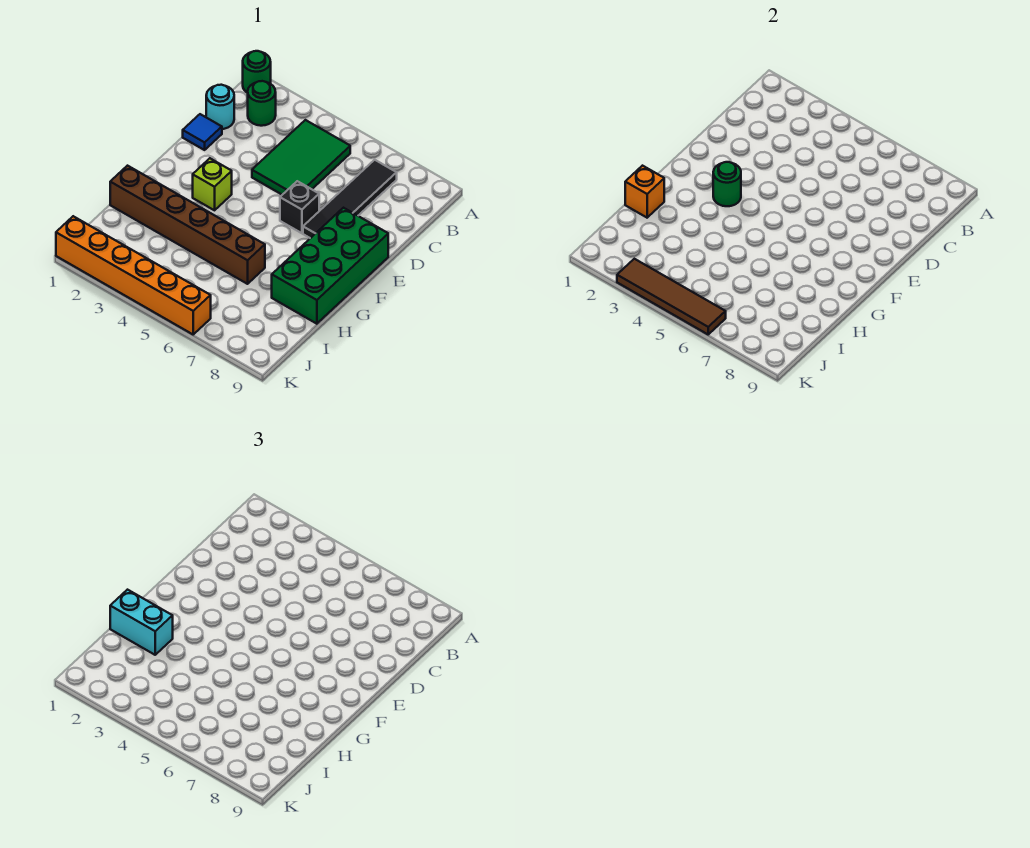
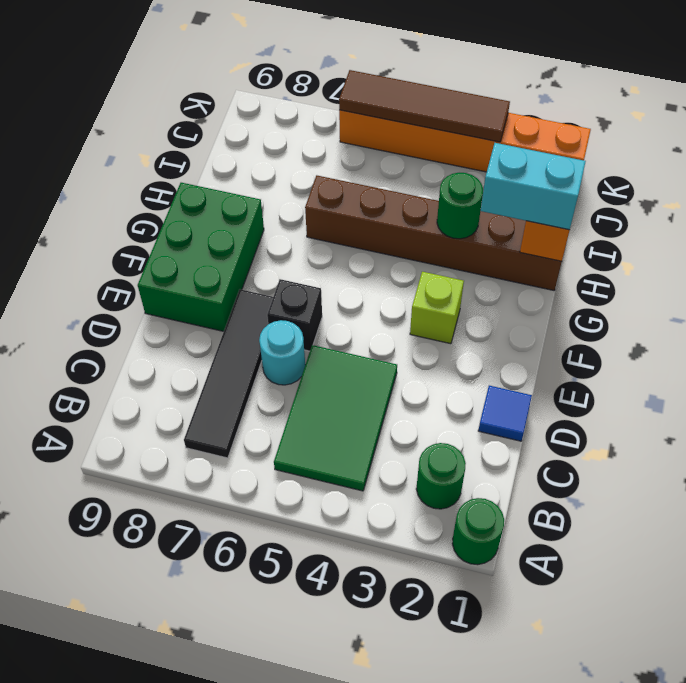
cyan 1x1 round brick [206,85,234,129] -> cyan 1x1 round brick moved to [259,320,305,385]
green 2x4 brick [272,208,388,324] -> green 2x3 brick [138,183,264,331]
green 1x1 round brick [713,162,741,206] -> green 1x1 round brick moved to [437,173,483,239]

